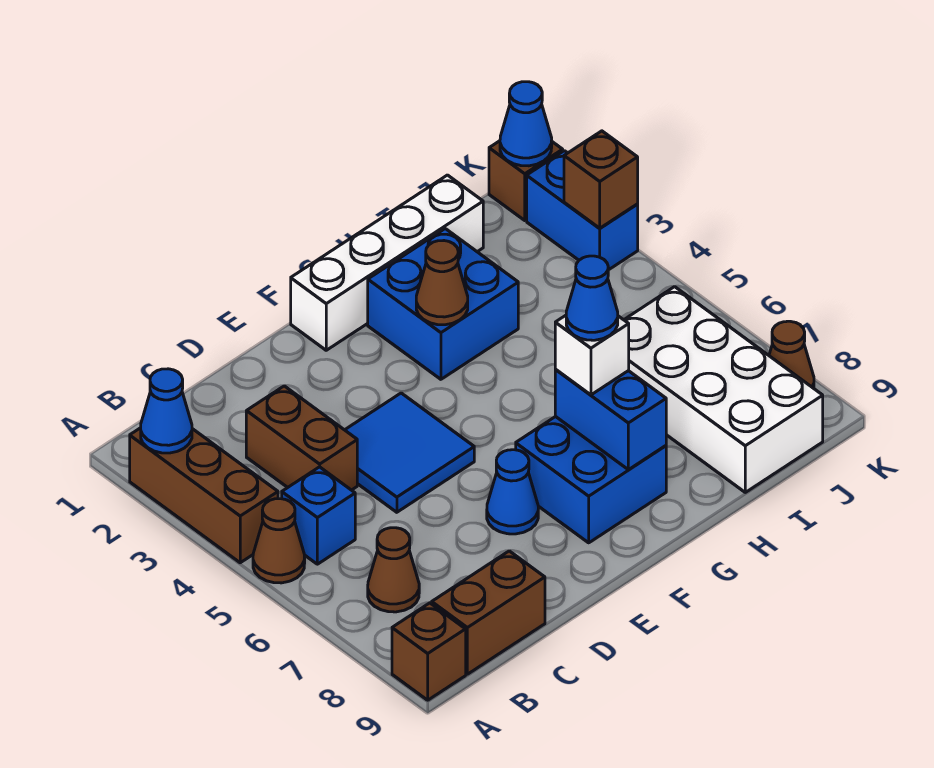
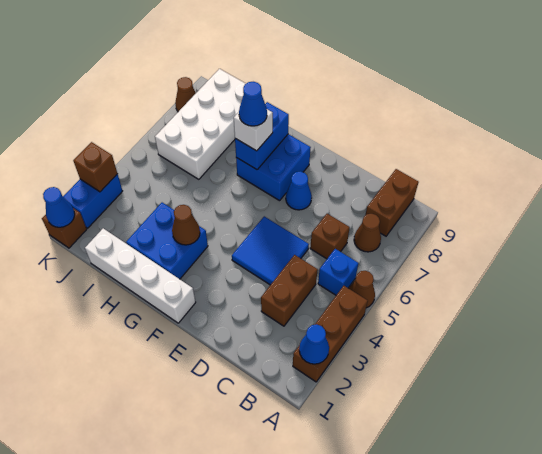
brown 1x1 brick [392,603,466,700] -> brown 1x1 brick moved to [310,214,350,259]
brown 1x2 brick [432,551,545,674] -> brown 1x2 brick turned to [366,169,419,236]

